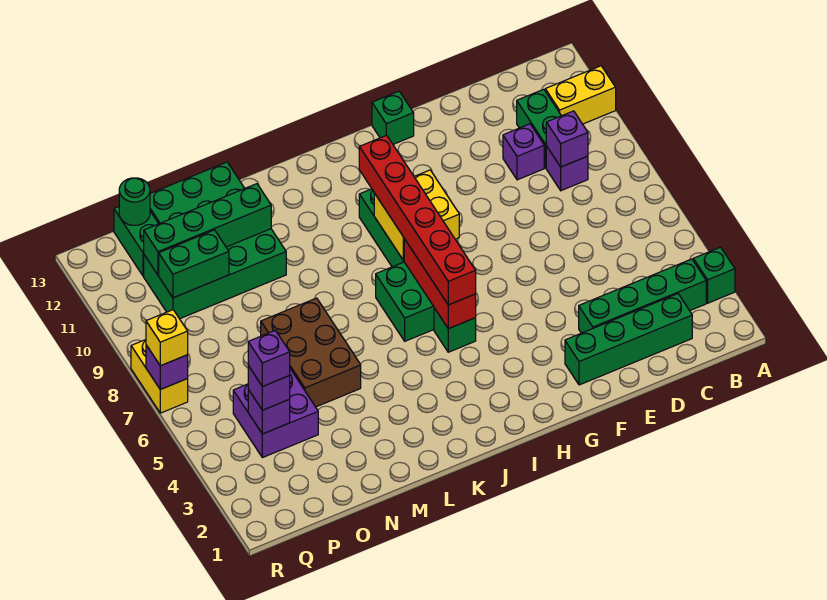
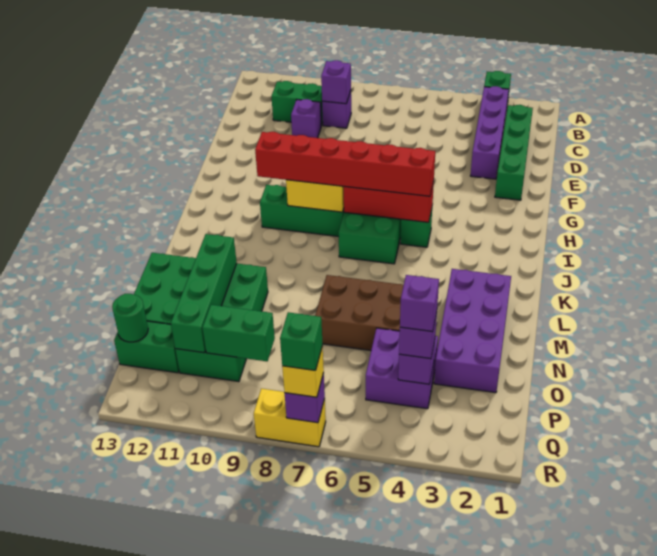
yellow 1x2 brick [545,66,616,124] -> none
green 1x4 brick [579,259,706,333] -> purple 1x4 brick [471,86,509,179]
green 1x1 brick [372,91,414,144] -> green 1x1 brick moved to [280,312,323,370]
none -> purple 2x4 brick [434,269,511,393]
green 1x2 brick [159,230,229,298] -> green 1x2 brick turned to [203,305,275,361]

